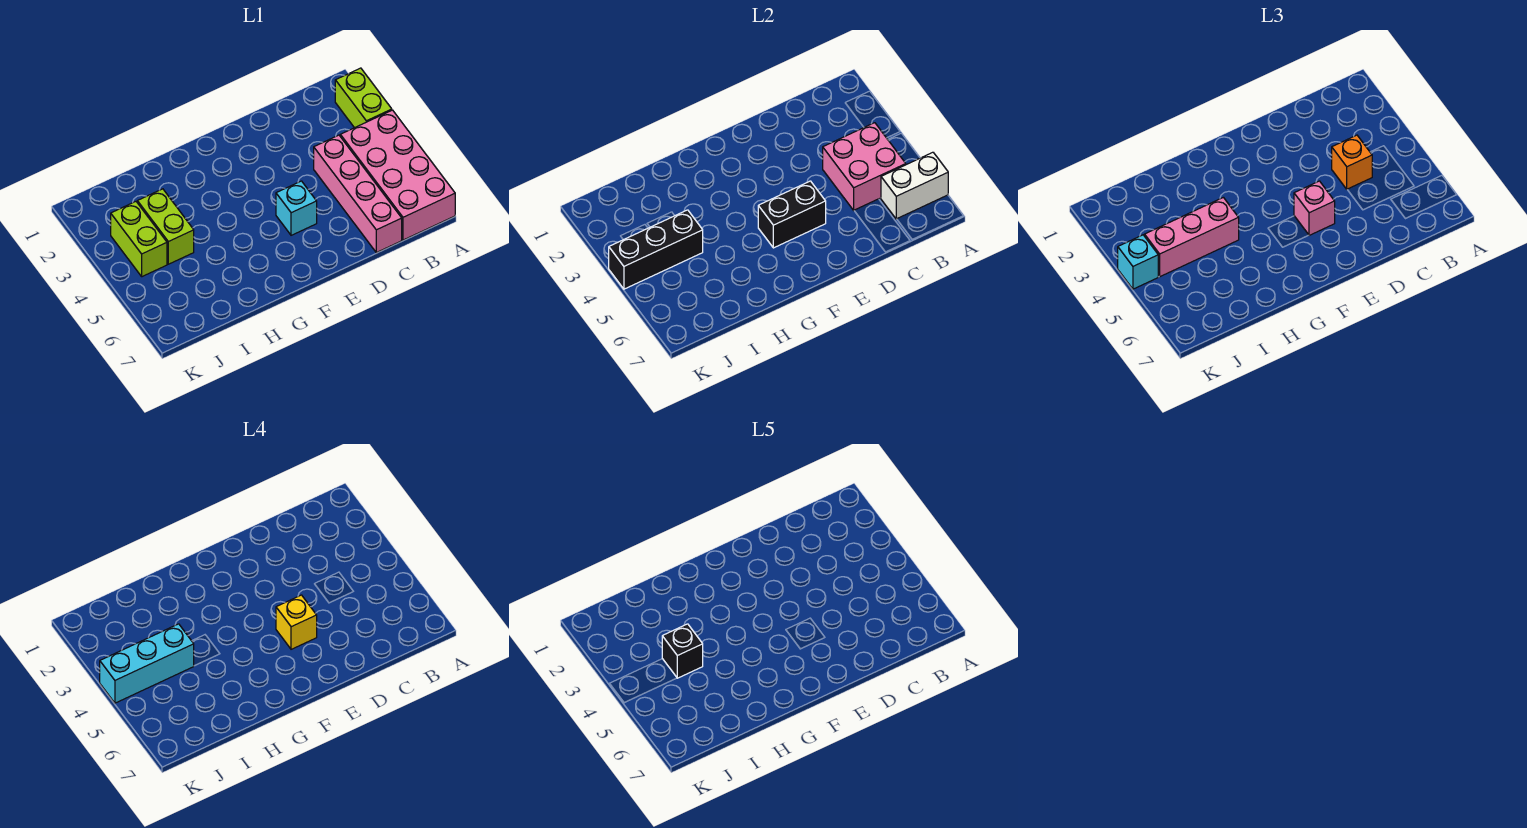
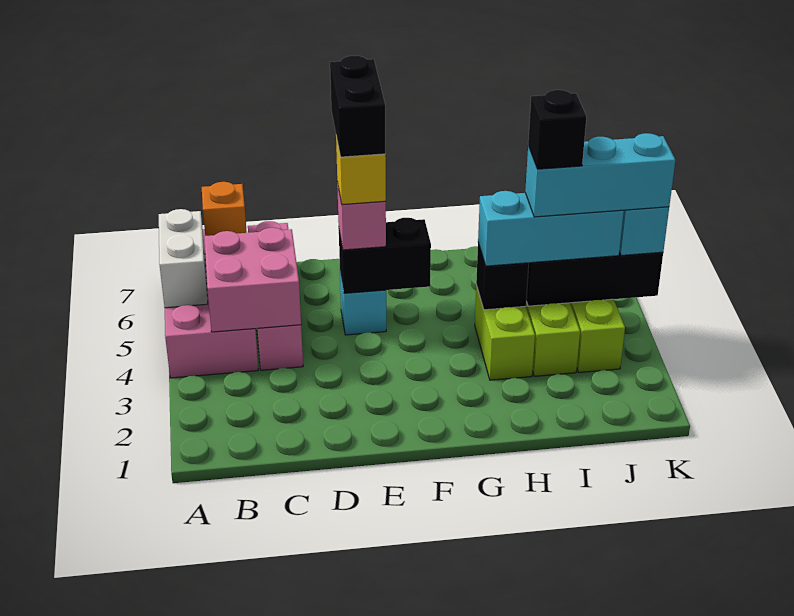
lime 1x2 brick [335,68,392,128] -> lime 1x2 brick moved to [475,285,535,380]
white 1x2 brick [881,152,948,219] -> white 1x2 brick turned to [159,209,208,308]
orange 1x1 brick [1332,135,1372,189] -> orange 1x1 brick moved to [202,182,247,236]
none -> black 1x2 brick [330,56,385,157]
none -> black 1x1 brick [476,243,529,310]
pink 1x3 brick [1145,197,1239,277] -> cyan 1x3 brick [478,191,624,266]

